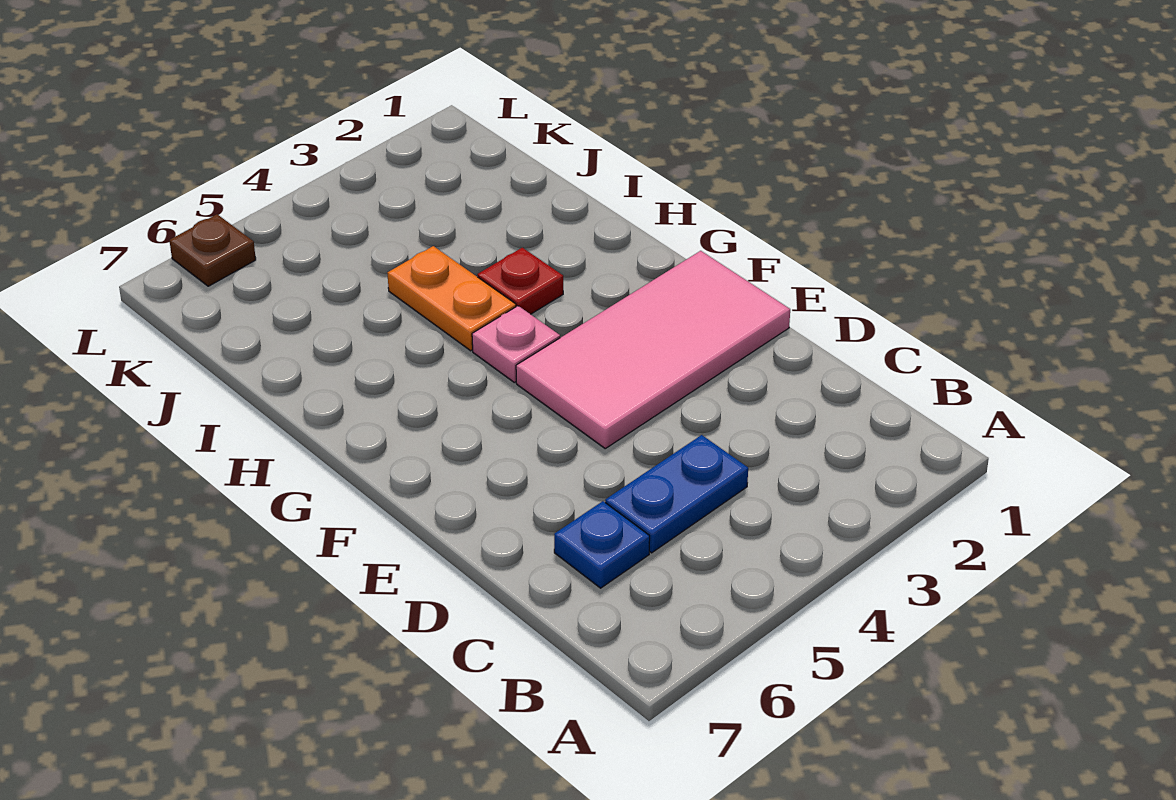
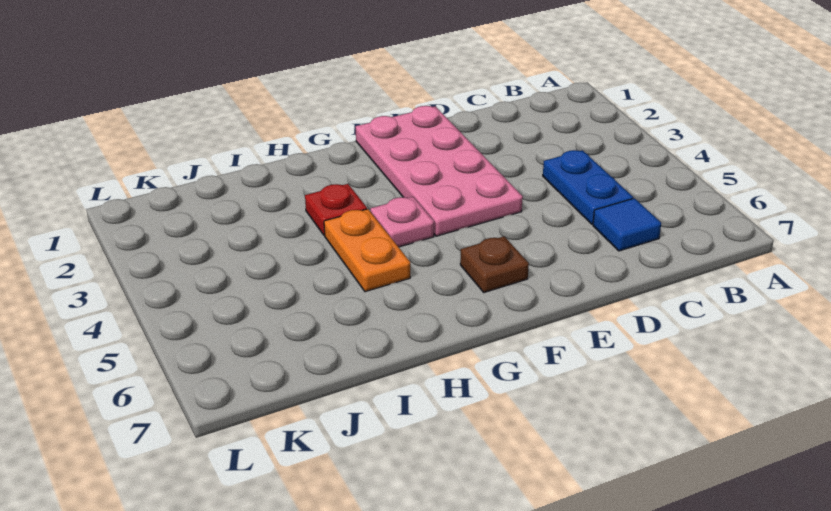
blue 1x1 plate [554,501,650,588] -> blue 1x1 tile [593,198,661,251]
pink 2x4 tile [516,251,790,448] -> pink 2x4 plate [356,106,523,236]
orange 1x2 plate [387,246,516,351] -> orange 1x2 plate turned to [324,209,410,292]
brown 1x1 plate [169,214,256,286] -> brown 1x1 plate moved to [460,236,529,292]

